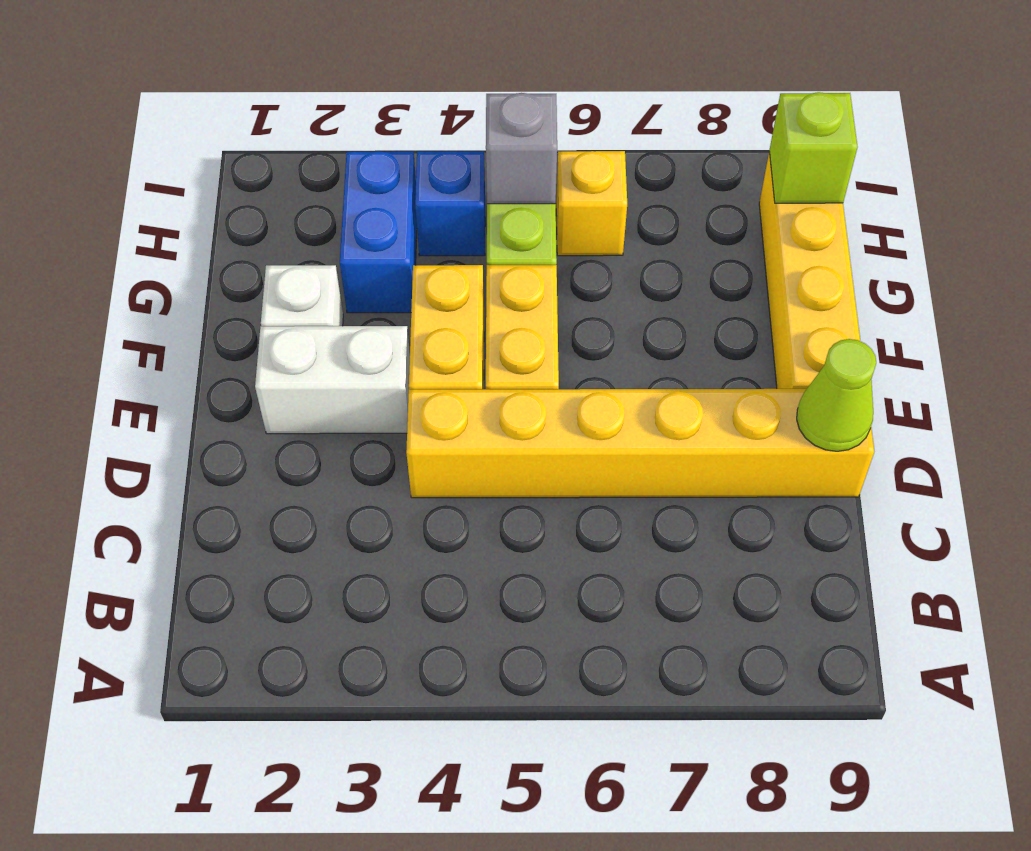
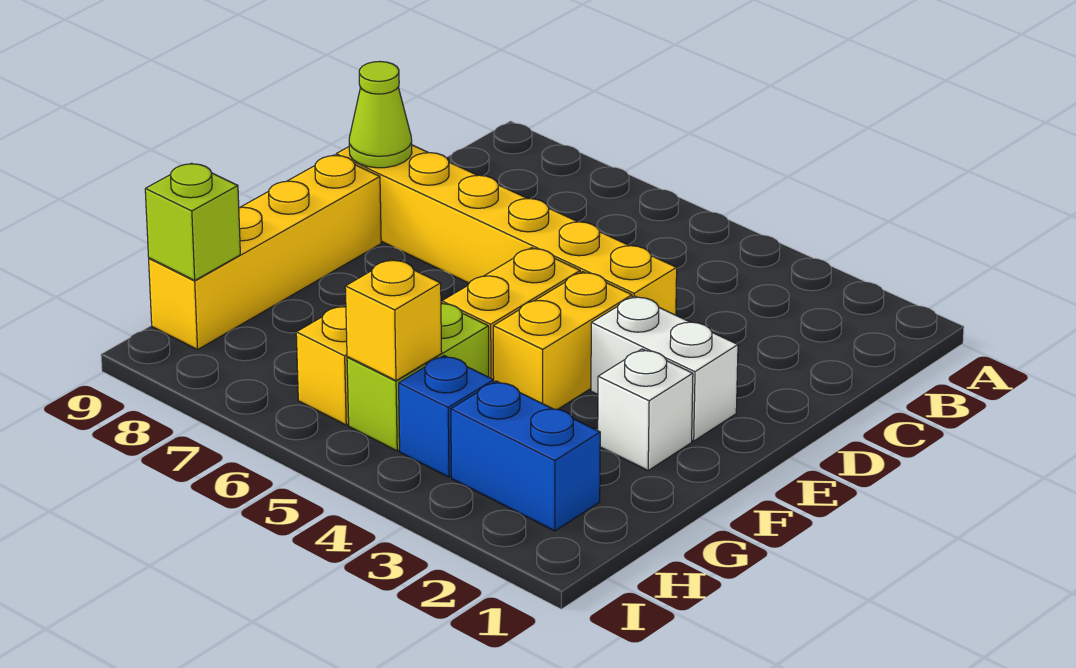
blue 1x2 brick [340,151,417,313] -> blue 1x2 brick turned to [451,381,600,531]
grey 1x1 brick [486,93,557,204] -> yellow 1x1 brick [345,259,442,381]

